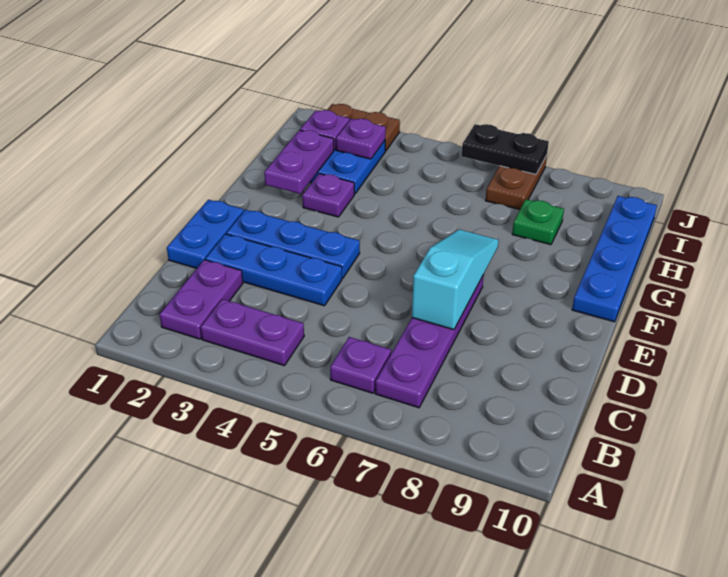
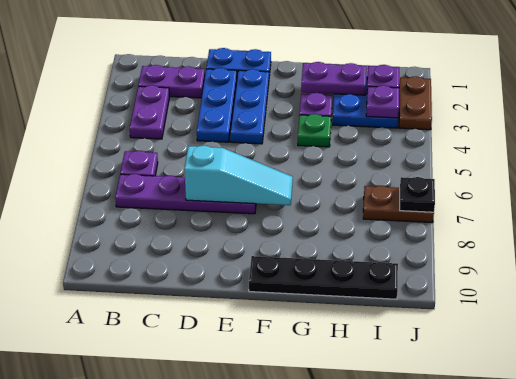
blue 1x4 plate [572,196,657,322] -> black 1x4 plate [249,256,398,299]
green 1x1 plate [512,199,564,245] -> green 1x1 plate moved to [298,114,331,147]
black 1x2 plate [462,124,549,174] -> black 1x1 plate [400,177,435,212]

